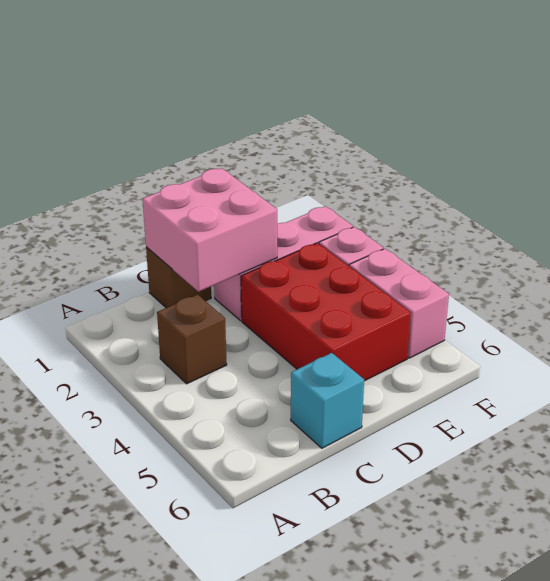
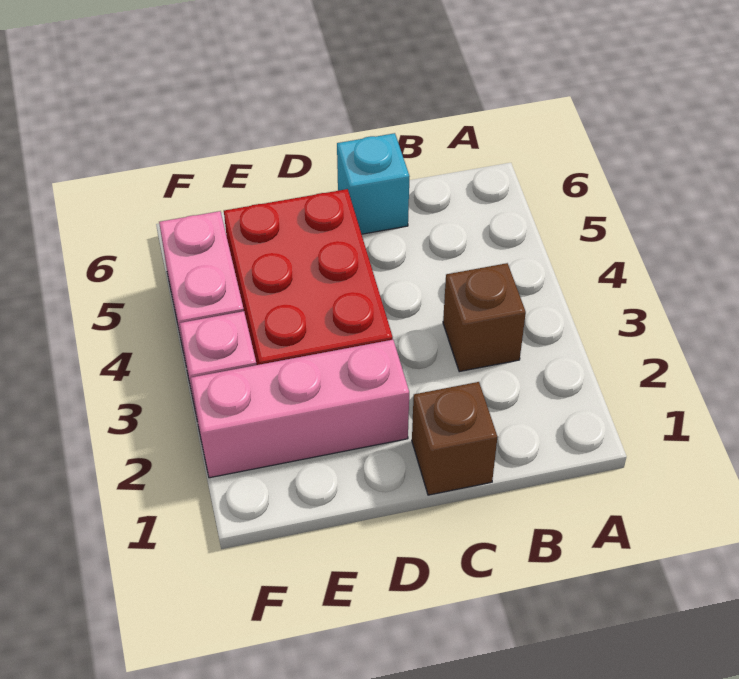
pink 2x2 brick [143,168,277,292] -> none

